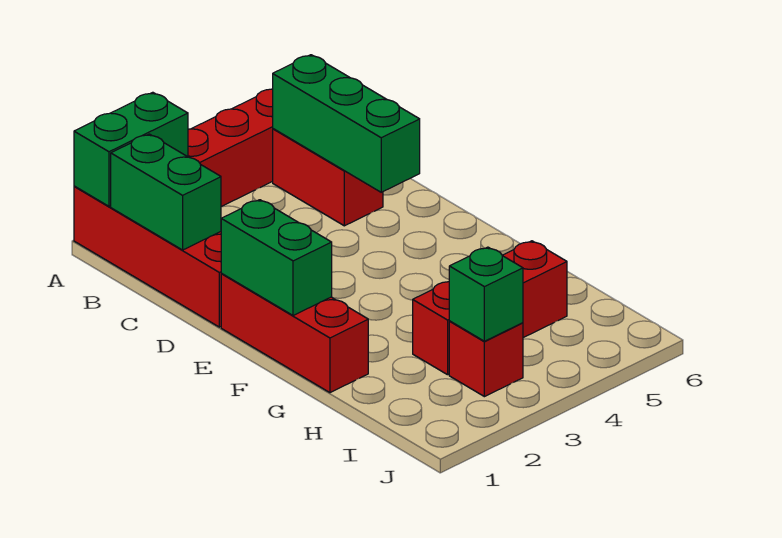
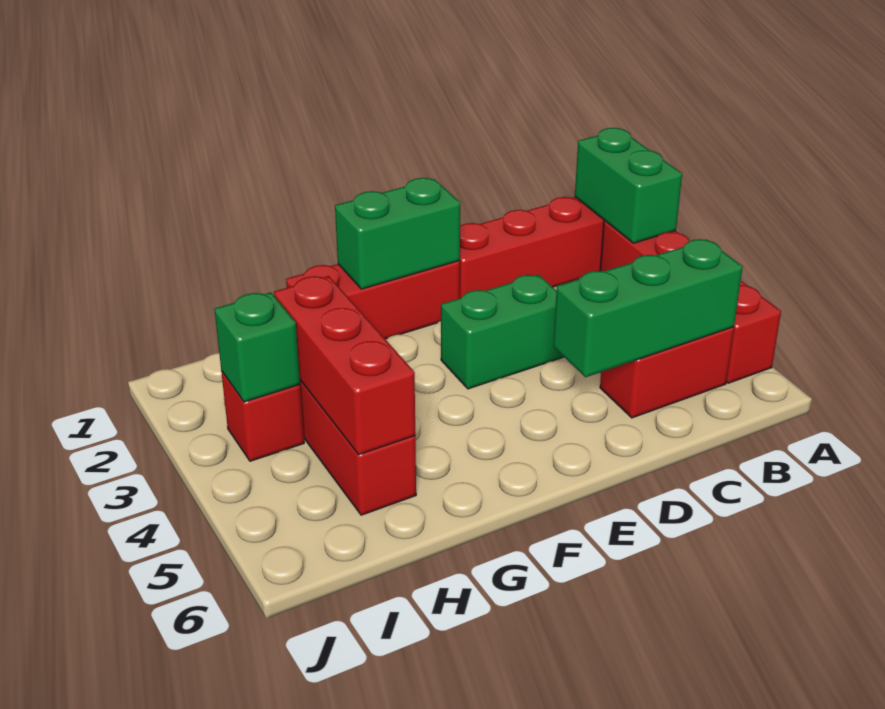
green 1x2 brick [111,134,221,250] -> green 1x2 brick moved to [441,275,563,389]
none -> red 1x3 brick [274,276,415,455]

